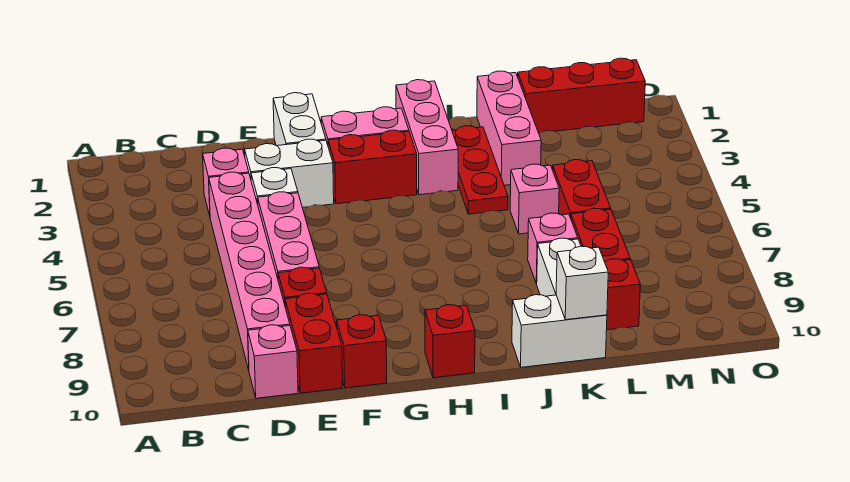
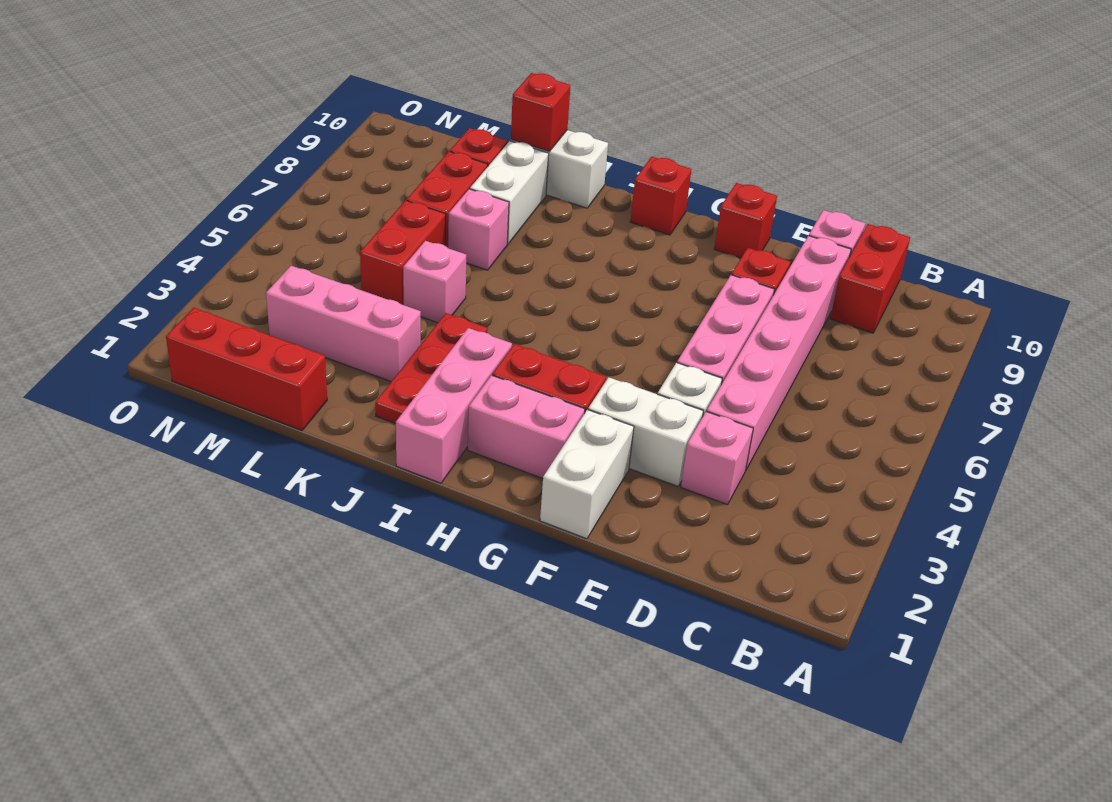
red 1x2 brick [285,293,342,393] -> red 1x2 brick moved to [830,224,910,333]
pink 1x3 brick [477,71,541,185] -> pink 1x3 brick turned to [266,266,421,381]
white 1x1 brick [556,246,608,320] -> red 1x1 brick [511,73,571,151]

